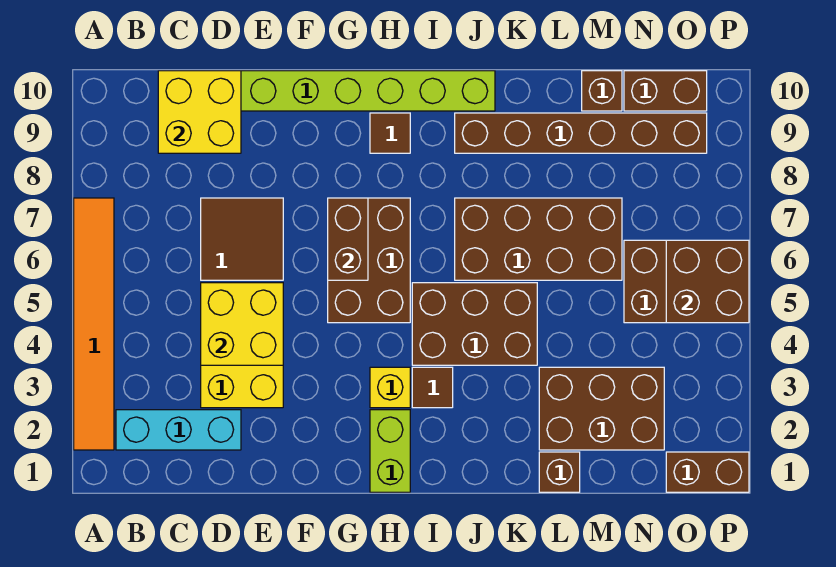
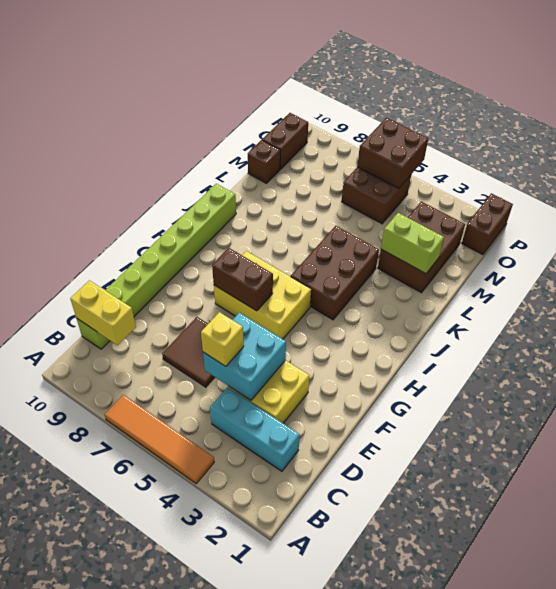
orange 1x6 tile [74,198,114,450] -> orange 1x4 tile [105,395,214,483]
cyan 1x3 brick [116,410,241,450] -> cyan 1x3 brick turned to [210,387,300,471]
yellow 2x2 brick [158,71,241,153] -> yellow 1x2 brick [70,280,136,345]
yellow 2x2 brick [201,283,283,365] -> cyan 2x2 brick [203,313,286,400]
brown 2x3 brick [328,198,410,323] -> yellow 2x3 brick [214,251,311,339]
lime 1x2 brick [370,410,410,492] -> lime 1x2 brick moved to [381,213,444,274]
yellow 1x1 brick [370,367,410,408] -> yellow 1x1 brick moved to [201,312,244,366]
brown 1x1 tile [370,113,410,153] -> none
brown 1x1 tile [412,367,453,408] -> none
brown 2x4 brick [455,198,622,280] -> none
brown 1x6 brick [455,113,707,153] -> none
brown 1x1 brick [539,452,580,492] -> none

